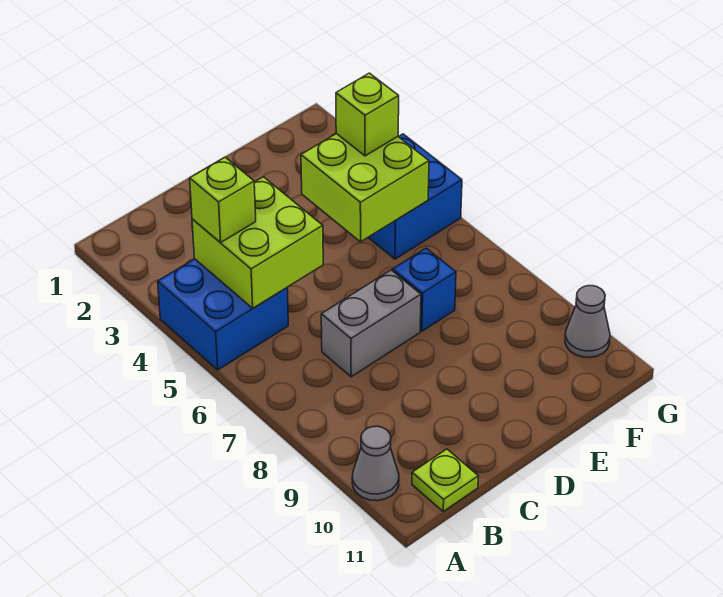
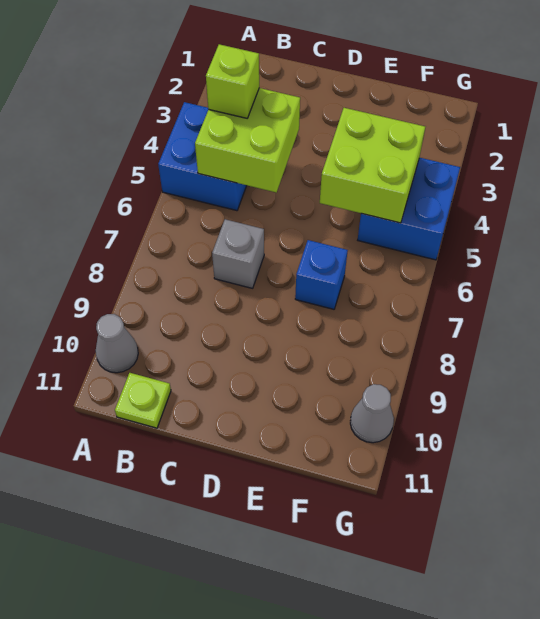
grey 1x2 brick [321,270,421,377] -> grey 1x1 brick [212,219,264,288]
lime 1x1 brick [336,73,399,156] -> none

